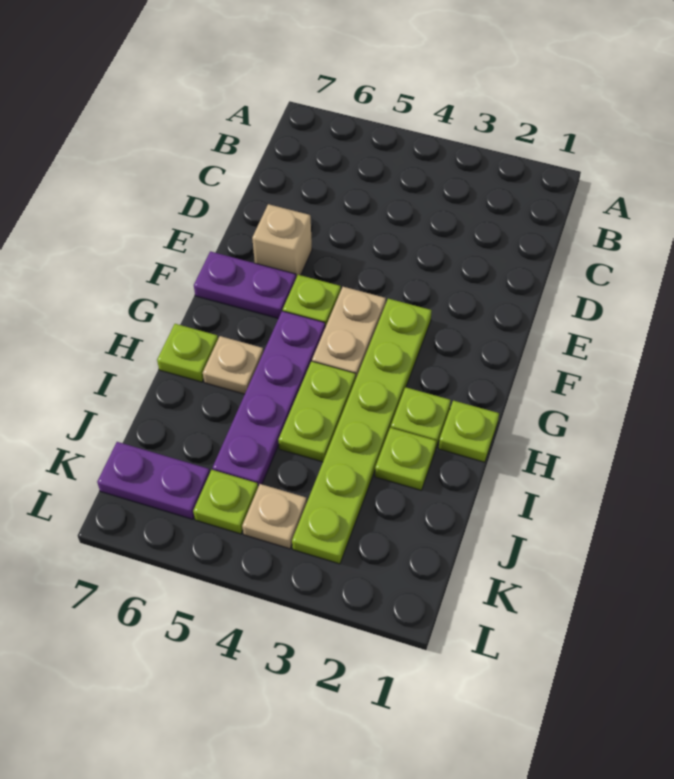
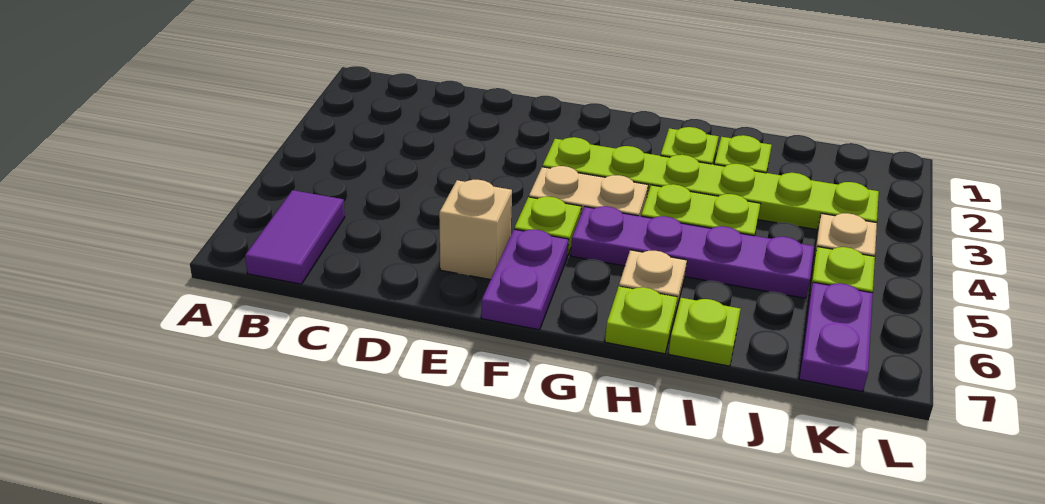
none -> purple 1x2 tile [245,190,345,284]
lime 1x1 plate [439,401,499,462] -> lime 1x1 plate moved to [669,298,740,366]

